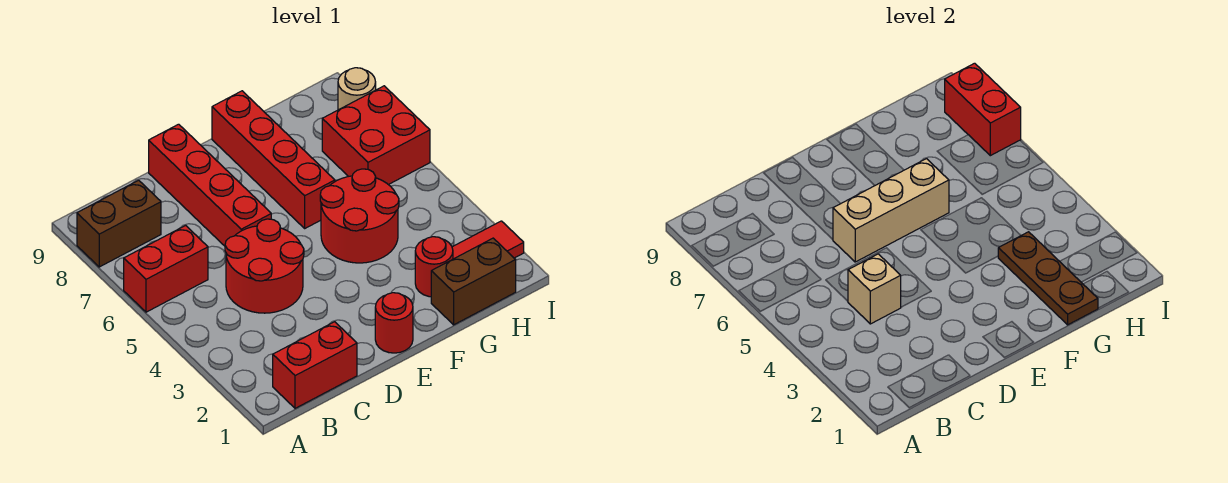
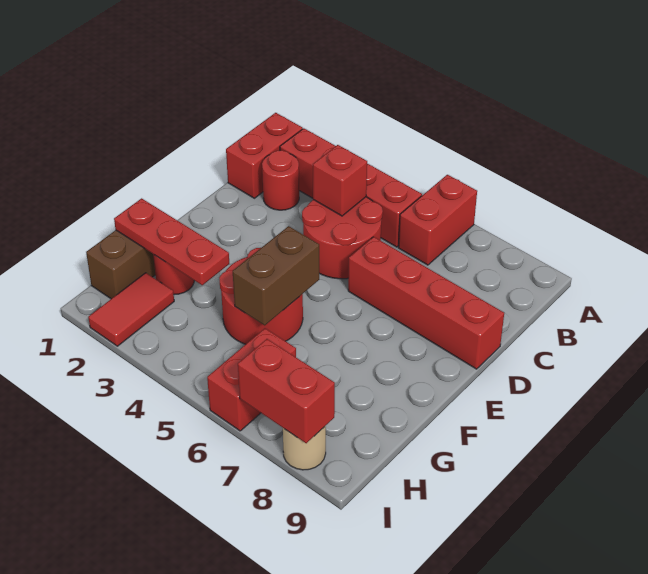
brown 1x2 brick [77,180,161,267] -> brown 1x2 brick moved to [233,226,319,325]
tan 1x1 brick [848,254,901,324] -> red 1x1 brick [313,145,367,216]
tan 1x3 brick [833,159,949,262] -> none
red 1x1 round brick [375,293,413,353] -> red 1x1 round brick moved to [262,150,299,210]
red 1x4 brick [212,91,335,228] -> red 1x4 brick moved to [280,128,422,247]
brown 1x3 plate [998,232,1098,325] -> red 1x3 plate [114,198,229,285]
red 2x2 brick [322,86,430,185] -> red 1x2 brick [207,328,296,431]

